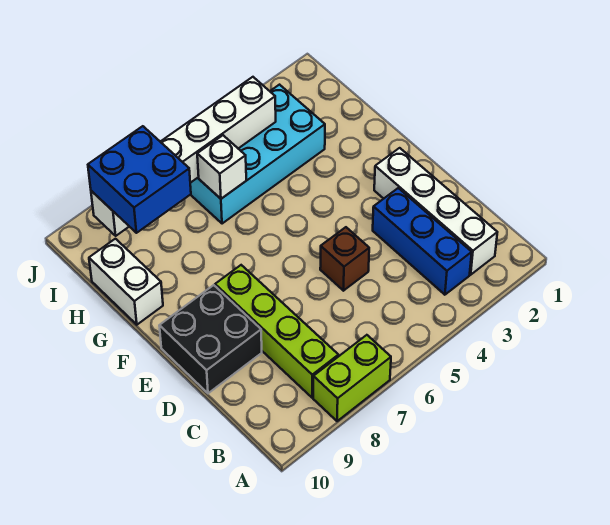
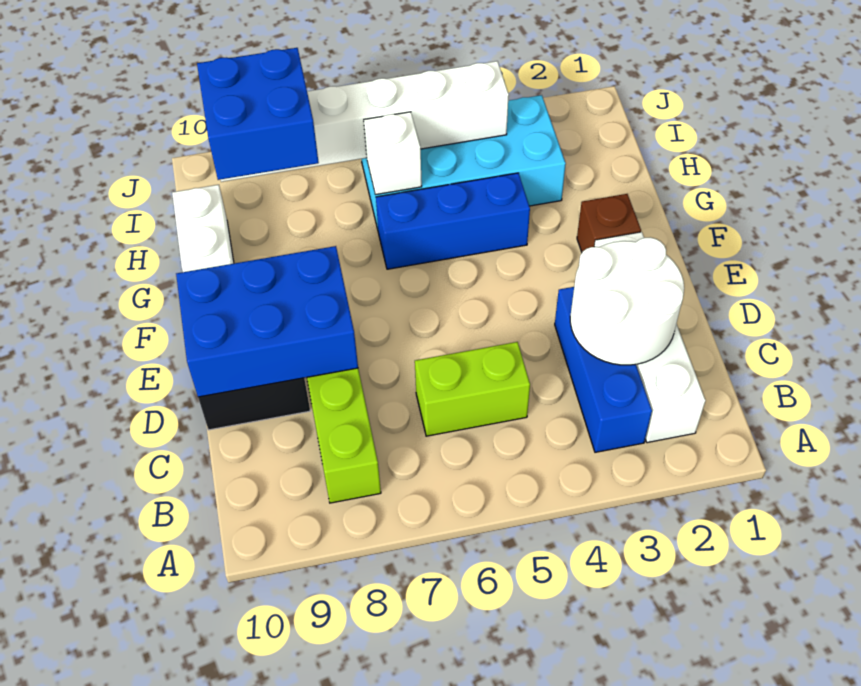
lime 1x2 brick [313,335,391,421] -> lime 1x2 brick moved to [415,342,530,436]
none -> white 2x2 round brick [570,237,684,365]
brown 1x1 brick [320,227,369,291] -> brown 1x1 brick moved to [577,194,641,252]
none -> blue 2x3 brick [176,246,358,397]
none -> blue 1x3 brick [376,173,530,269]

